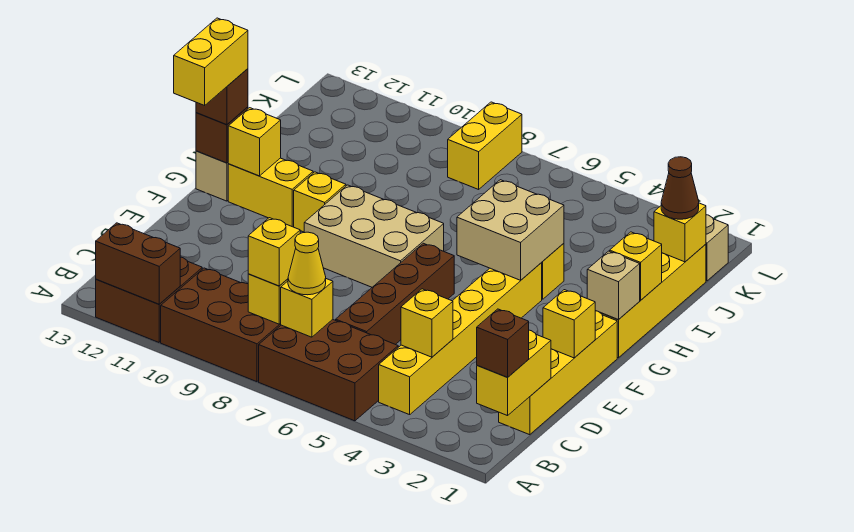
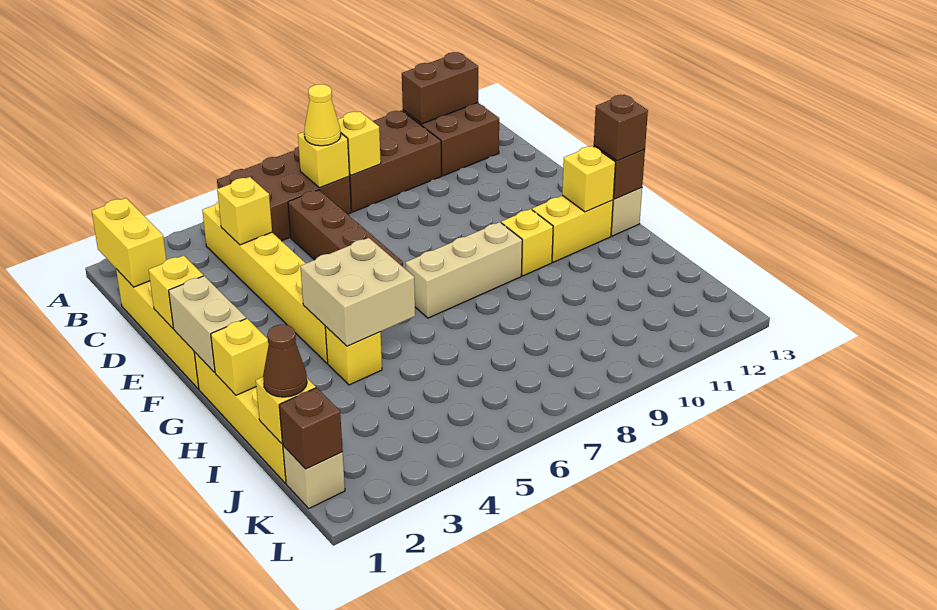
brown 1x1 brick [477,309,529,377] -> brown 1x1 brick moved to [279,388,343,469]
yellow 1x1 brick [248,218,300,286] -> none
tan 2x3 brick [304,185,444,287] -> tan 1x3 brick [405,222,522,318]
yellow 1x2 brick [174,18,248,105] -> none
tan 1x1 brick [587,251,640,320] -> tan 1x2 brick [169,276,246,372]
yellow 1x2 brick [448,102,522,189] -> none

